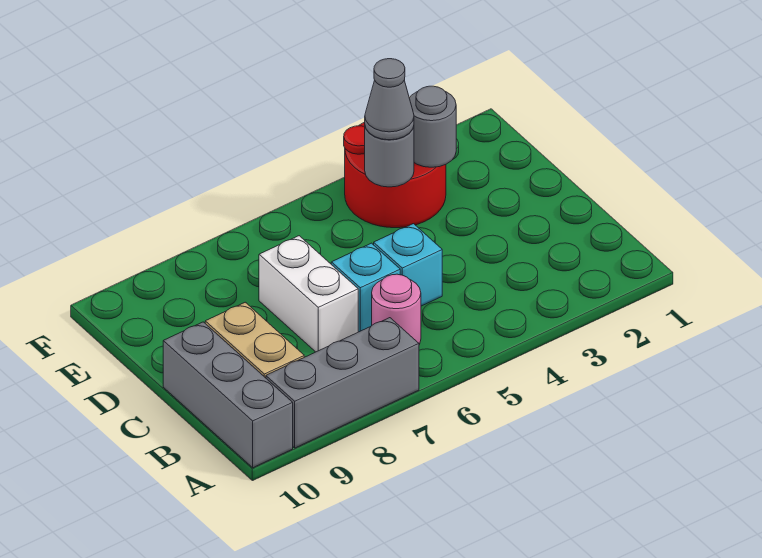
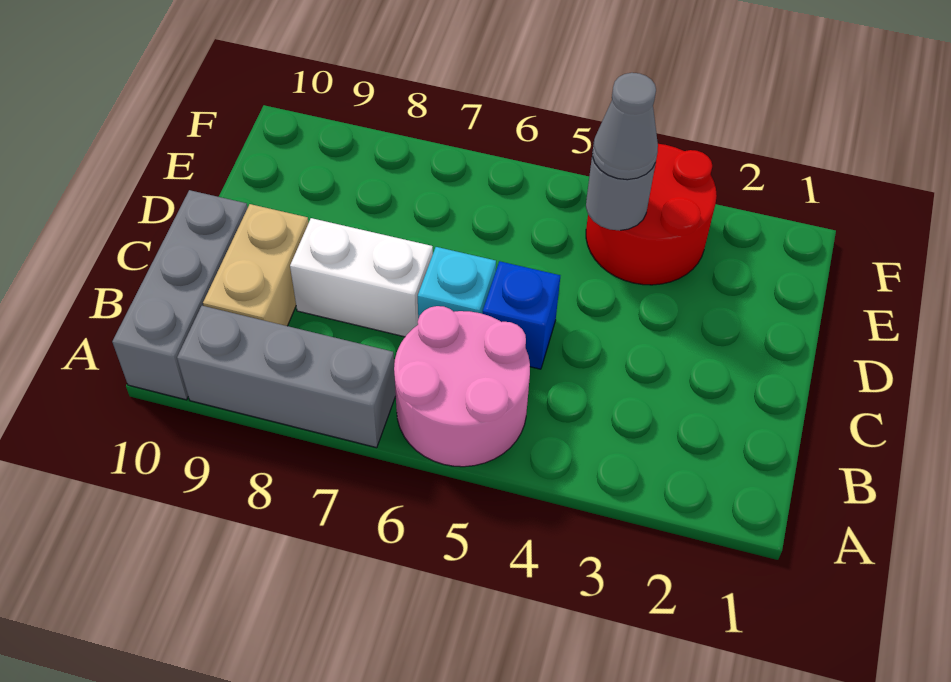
pink 1x1 round brick [372,274,421,345] -> pink 2x2 round brick [394,306,530,467]
cyan 1x1 brick [374,224,442,306] -> blue 1x1 brick [483,261,560,369]
white 1x2 brick [259,236,358,352] -> white 1x2 brick turned to [290,218,433,337]
grey 1x1 round brick [409,86,456,167] -> none

